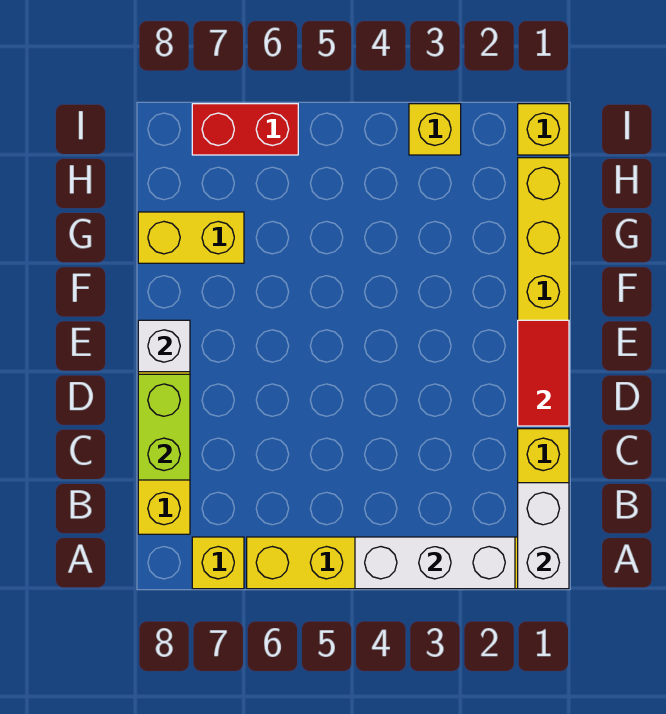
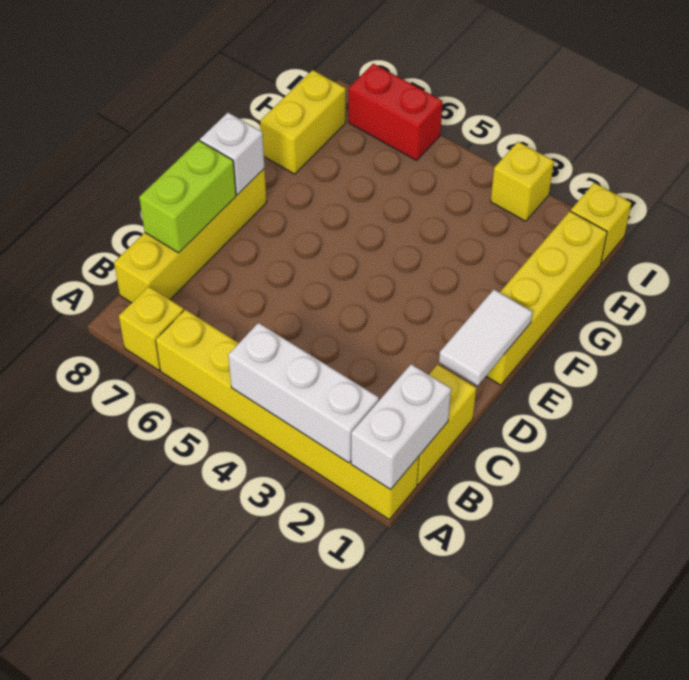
red 1x2 tile [518,320,569,426] -> white 1x2 tile [439,290,532,386]
yellow 1x2 brick [138,212,244,263] -> yellow 1x2 brick turned to [260,70,346,174]

